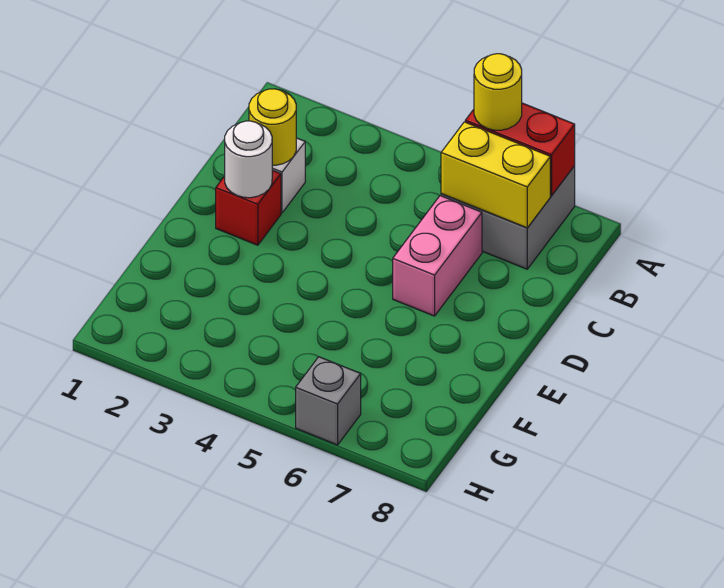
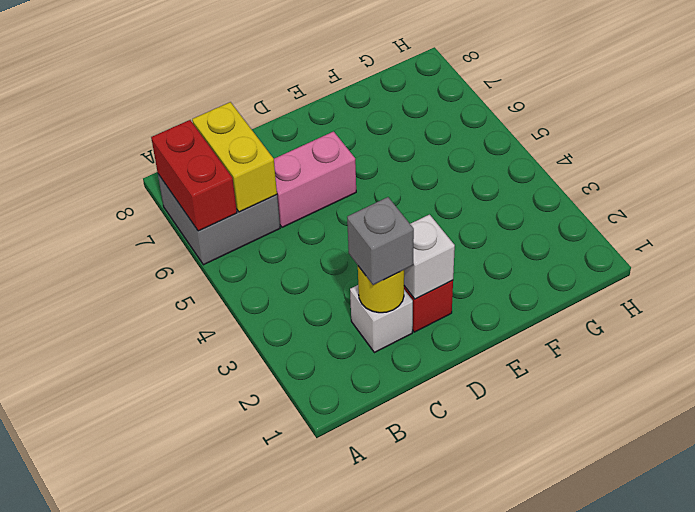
yellow 1x1 round brick [474,54,522,130] -> none
white 1x1 round brick [225,121,272,198] -> white 1x1 brick [404,215,455,299]
grey 1x1 brick [296,357,361,445] -> grey 1x1 brick moved to [347,197,414,285]

